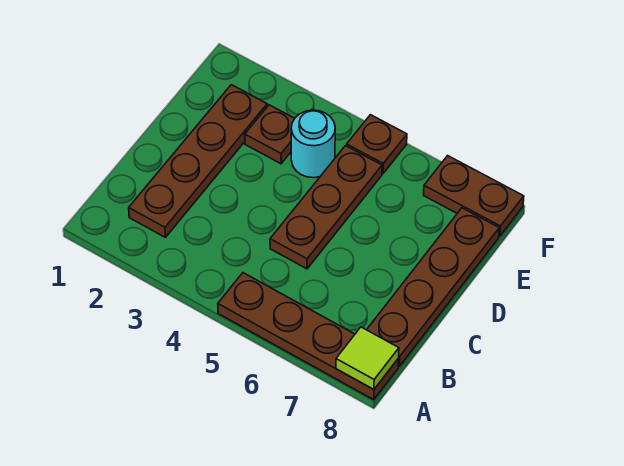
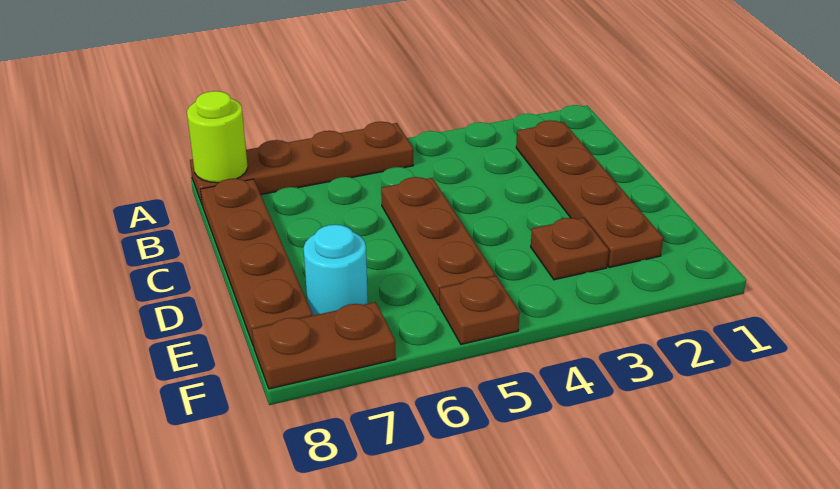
lime 1x1 tile [336,327,399,390] -> lime 1x1 round brick [187,91,248,183]
cyan 1x1 round brick [291,110,335,178] -> cyan 1x1 round brick moved to [304,225,368,315]

